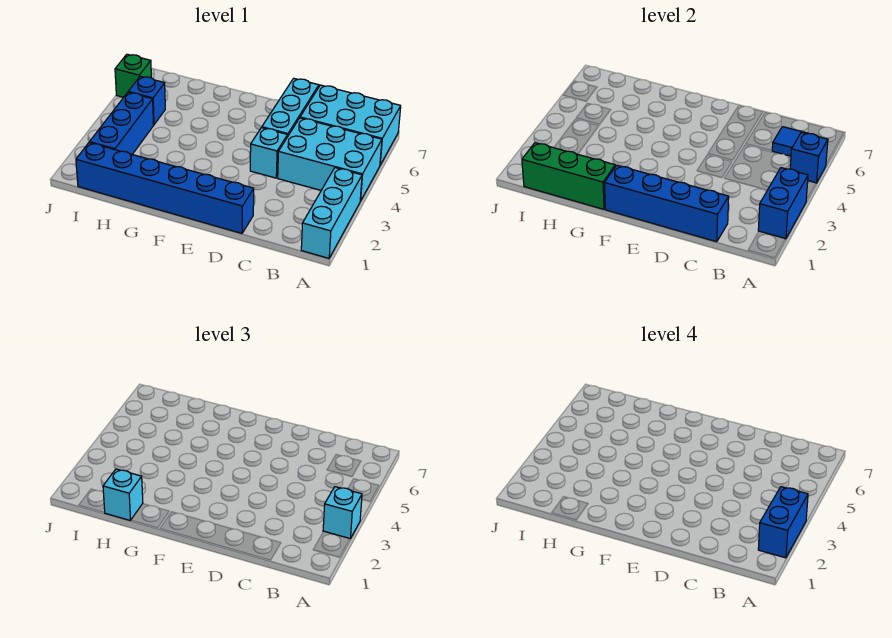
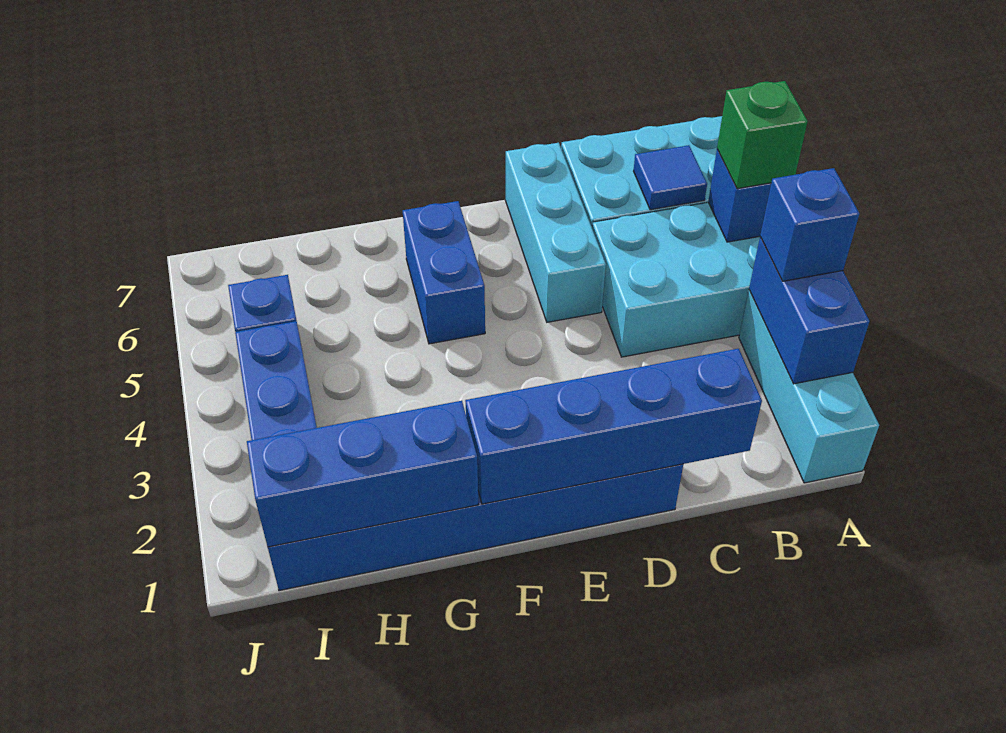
blue 1x2 brick [758,487,808,558] -> blue 1x2 brick moved to [403,201,485,344]
cyan 1x1 brick [323,487,362,538] -> blue 1x1 brick [760,168,859,281]
cyan 1x1 brick [250,128,288,178] -> none
green 1x3 brick [522,143,615,209] -> blue 1x3 brick [247,401,479,547]
cyan 1x1 brick [103,469,143,521] -> none
green 1x1 brick [115,54,151,97] -> green 1x1 brick moved to [717,81,808,189]

